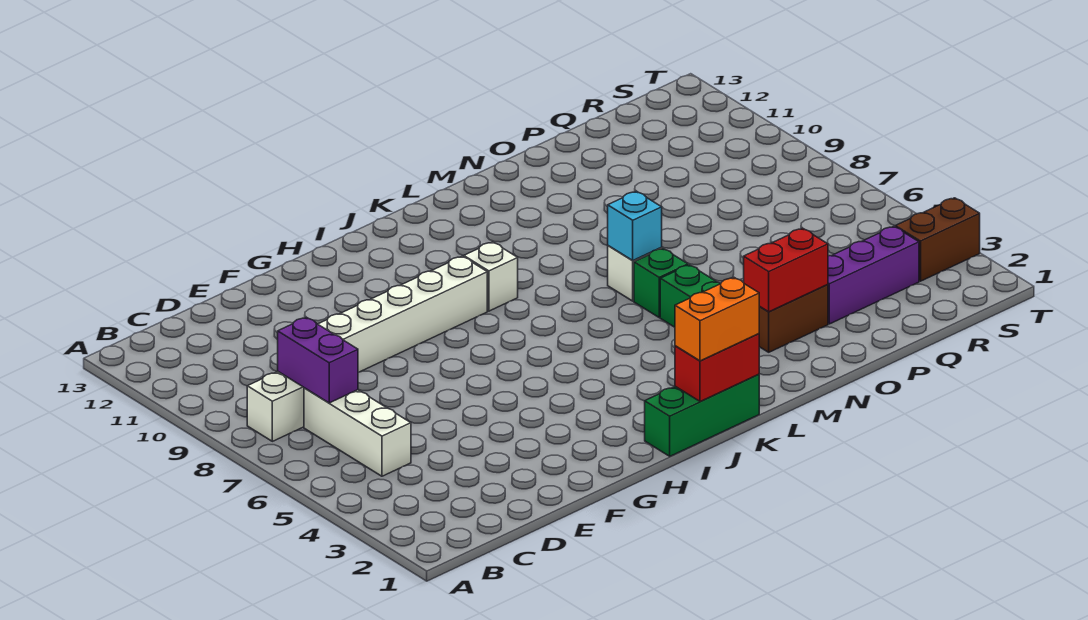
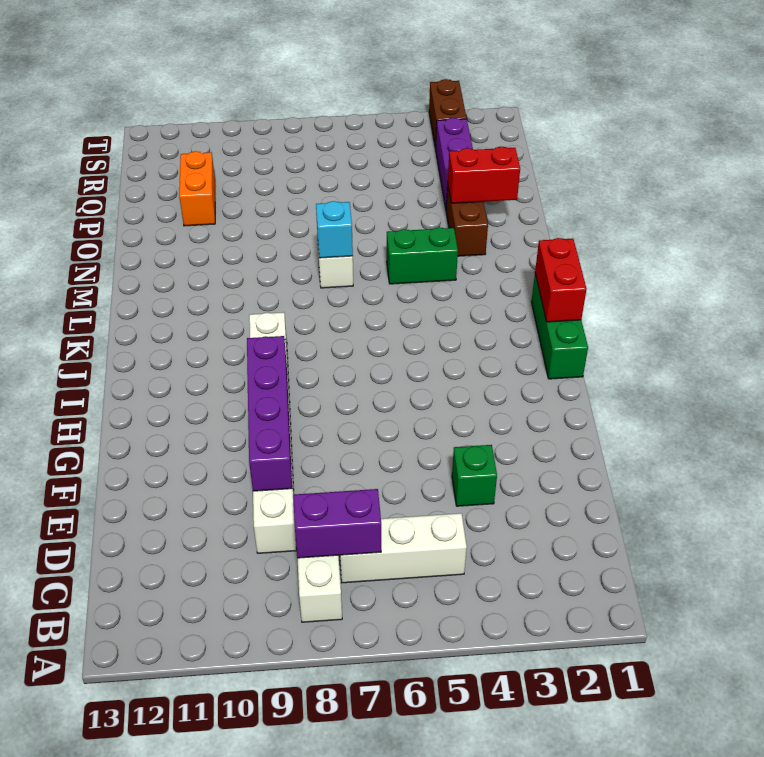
none -> purple 1x4 brick [247,336,292,491]
orange 1x2 brick [675,278,759,361] -> orange 1x2 brick moved to [179,151,215,226]
green 1x1 brick [634,249,688,317] -> green 1x1 brick moved to [452,445,497,506]
red 1x2 brick [744,229,828,312] -> red 1x2 brick turned to [448,147,520,203]

